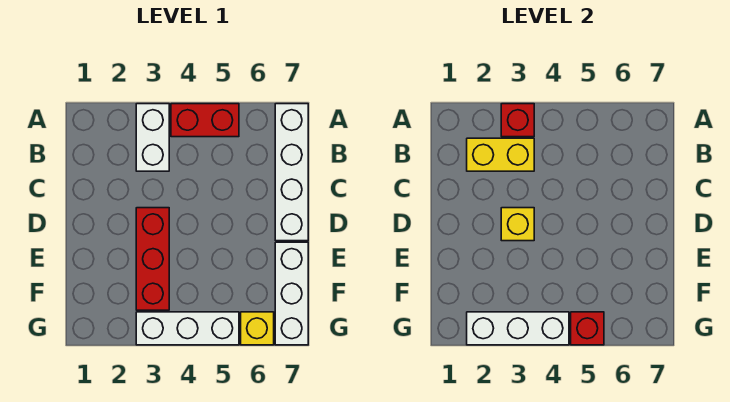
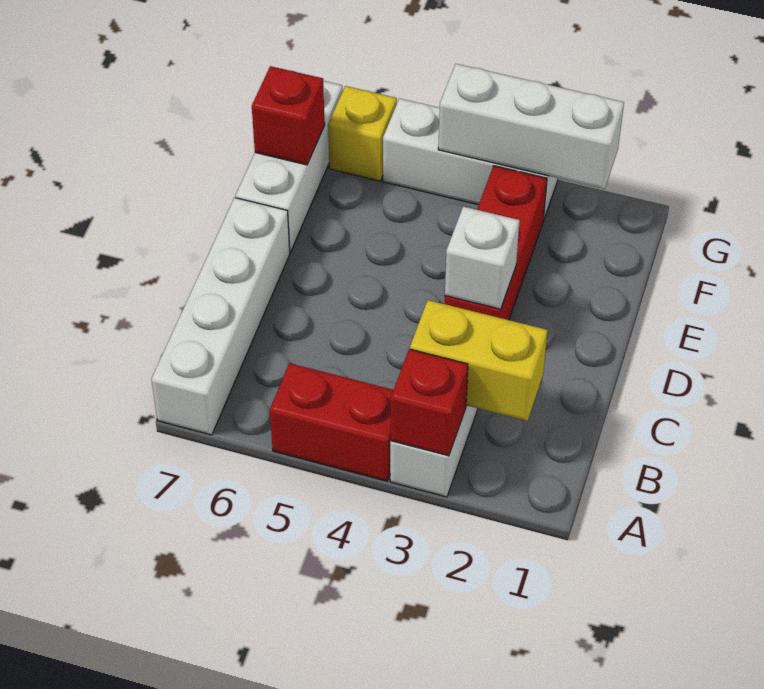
yellow 1x1 brick [501,208,534,241] -> white 1x1 brick [445,207,520,309]
red 1x1 brick [571,312,604,345] -> red 1x1 brick moved to [252,66,325,165]

